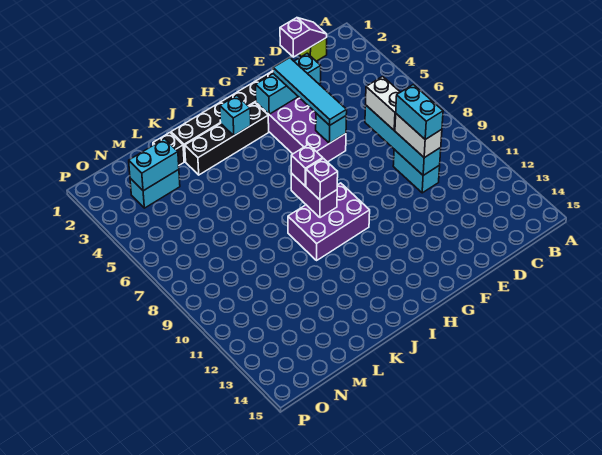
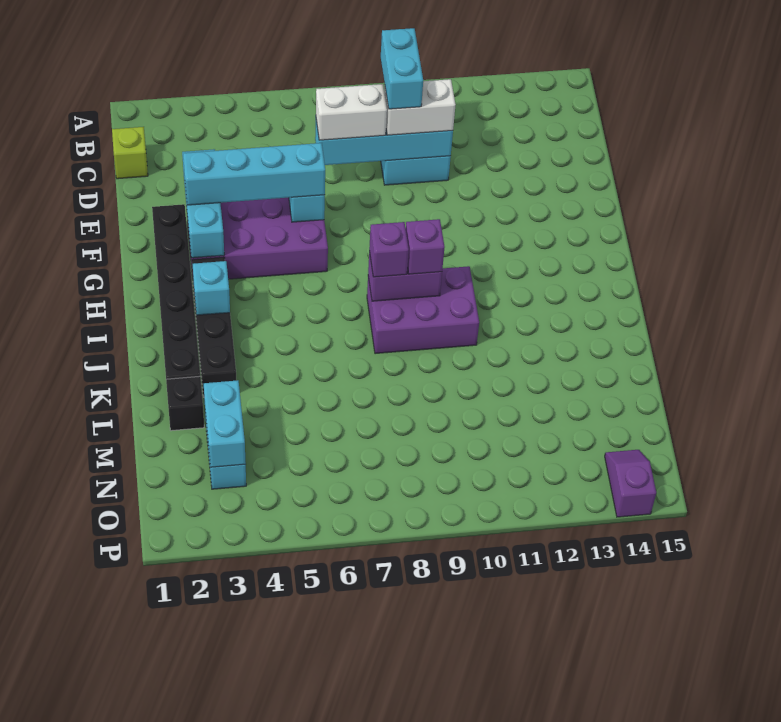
purple 1x2 slope [280,18,327,57] -> purple 1x2 slope moved to [605,450,656,517]
cyan 1x2 brick [396,84,443,139] -> cyan 1x2 brick turned to [381,28,423,109]
cyan 1x4 tile [273,58,347,125] -> cyan 1x4 brick [183,143,325,205]
purple 2x3 brick [288,183,370,260] -> purple 2x3 brick turned to [367,266,479,354]

